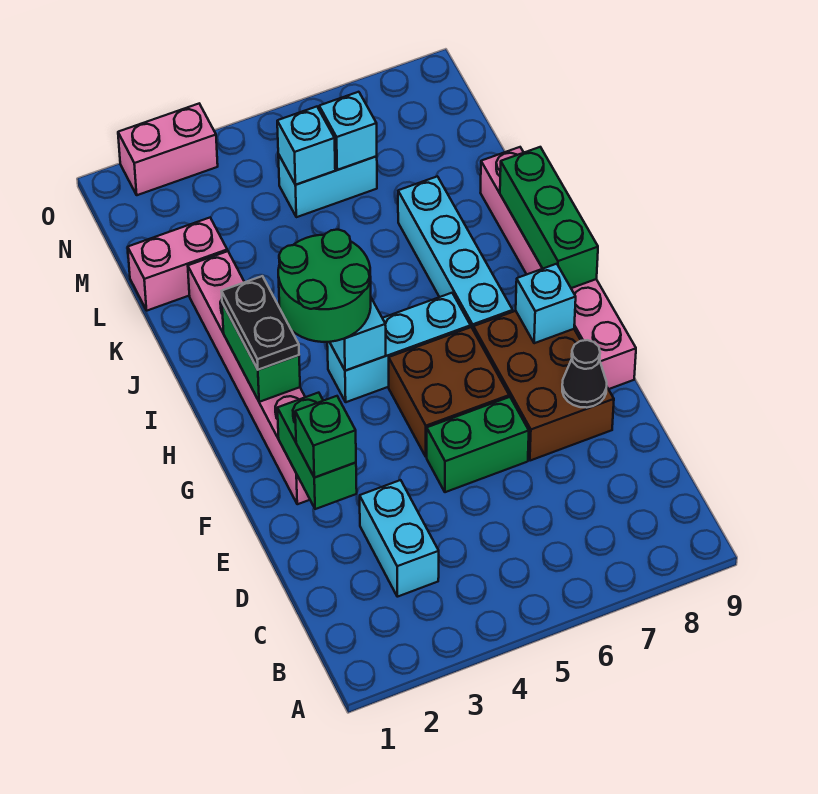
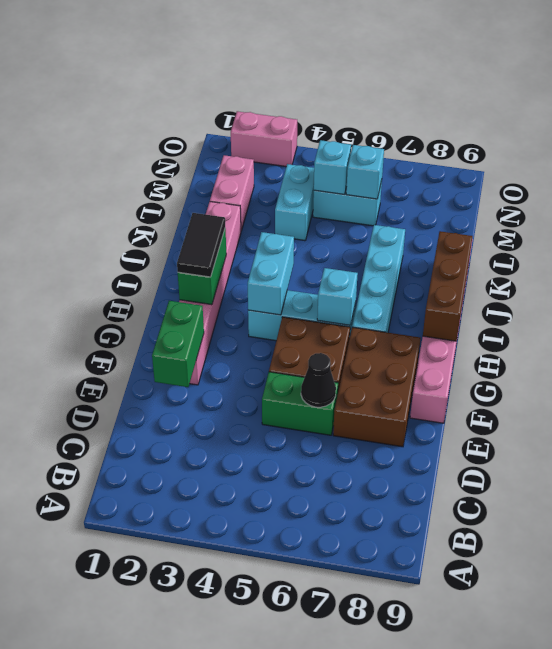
cyan 1x2 brick [360,480,439,597] -> cyan 1x2 brick moved to [275,164,314,241]
green 1x1 brick [295,396,356,478] -> none
black 1x1 cone [562,340,607,408] -> black 1x1 cone moved to [301,353,336,407]
cyan 1x1 brick [516,264,576,343] -> cyan 1x1 brick moved to [317,268,358,325]
black 1x2 plate [221,276,299,370] -> black 1x2 tile [177,213,225,277]
green 2x2 round brick [278,230,371,342] -> none
green 1x3 brick [500,147,598,288] -> brown 1x3 brick [423,231,473,341]
pink 1x2 brick [128,218,227,311] -> pink 1x2 brick turned to [210,155,254,231]

